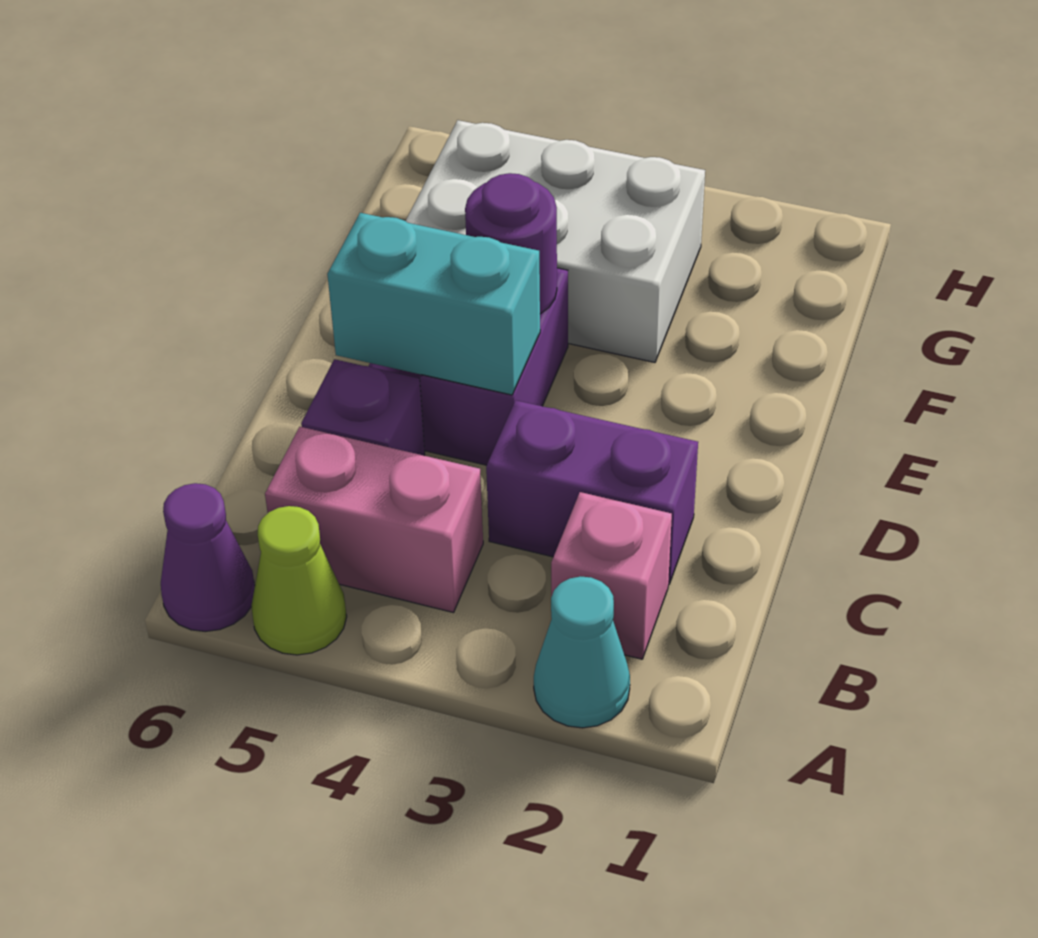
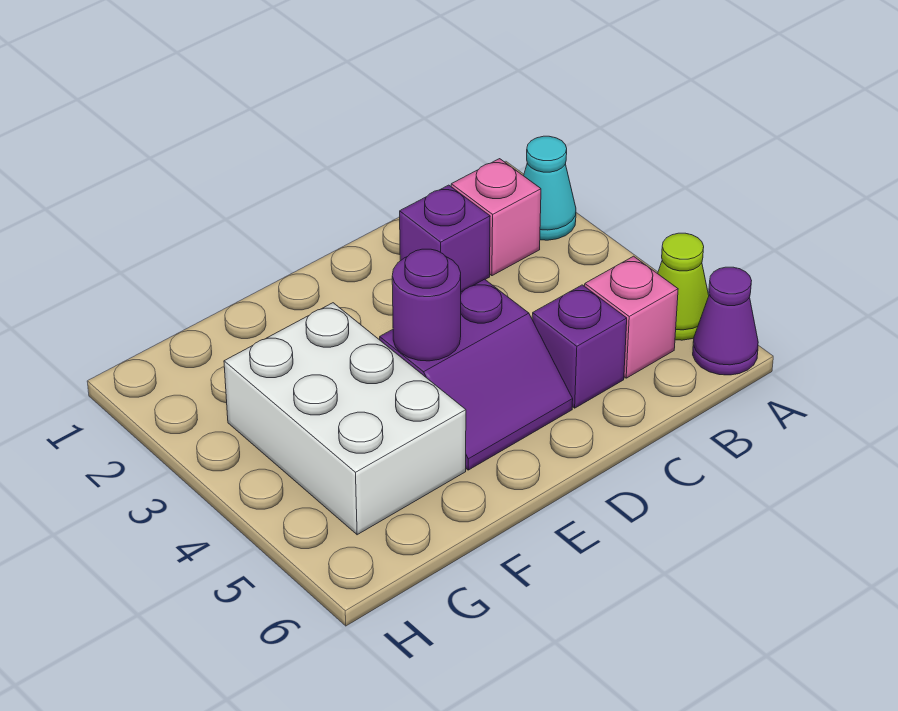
pink 1x2 brick [265,427,483,613] -> pink 1x1 brick [585,256,678,378]
purple 1x2 brick [486,400,698,585] -> purple 1x1 brick [400,185,490,292]
cyan 1x2 brick [327,213,540,395] -> none

